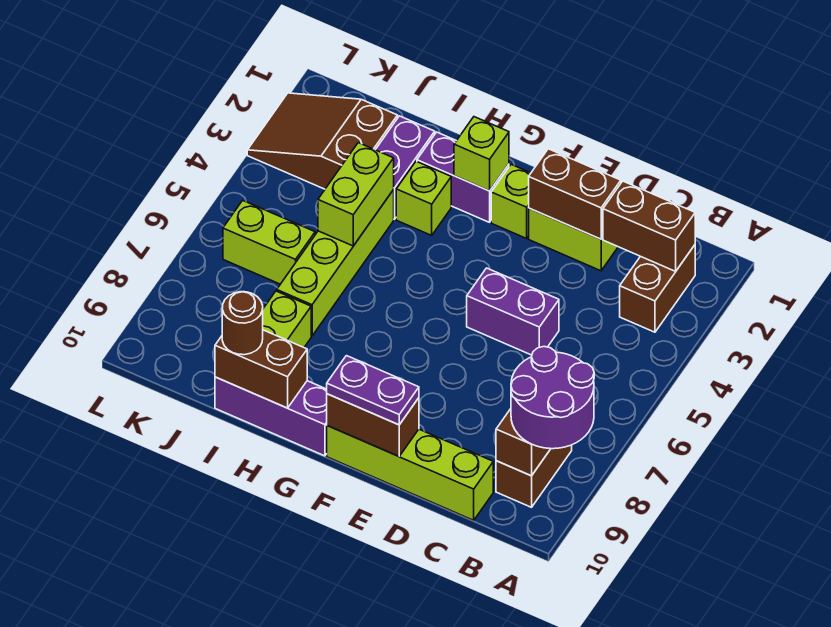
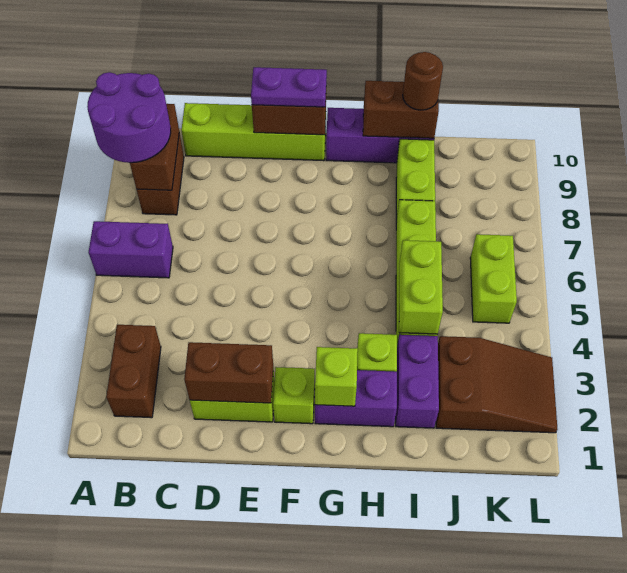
brown 1x2 brick [603,181,695,271] -> none
purple 1x2 brick [467,268,559,355] -> purple 1x2 brick moved to [89,221,173,278]
lime 1x2 brick [223,200,315,284] -> lime 1x2 brick turned to [470,234,517,323]

